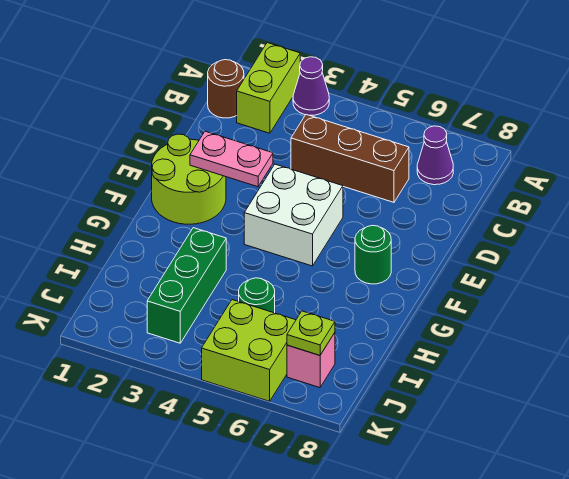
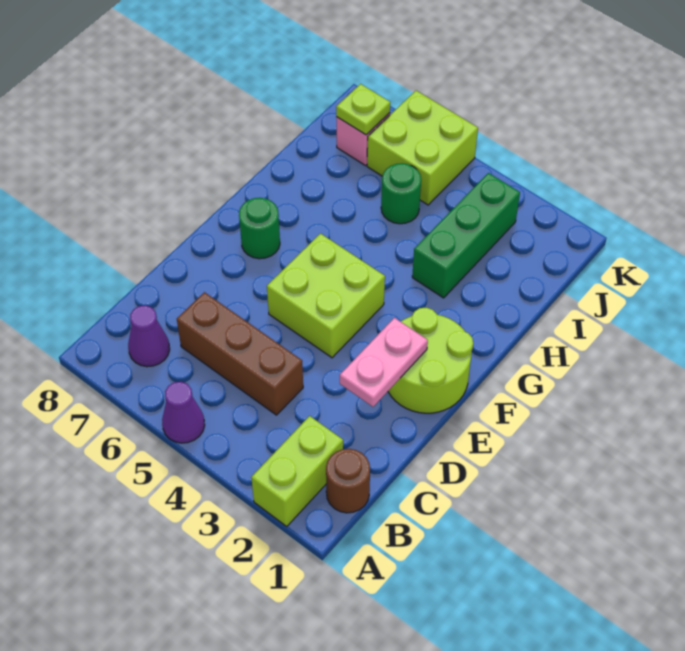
purple 1x1 cone [293,57,329,115] -> purple 1x1 cone moved to [162,382,205,443]
pink 1x2 plate [190,131,273,187] -> pink 1x2 plate turned to [340,318,428,407]
white 2x2 brick [244,164,343,266] -> lime 2x2 brick [267,234,385,358]

